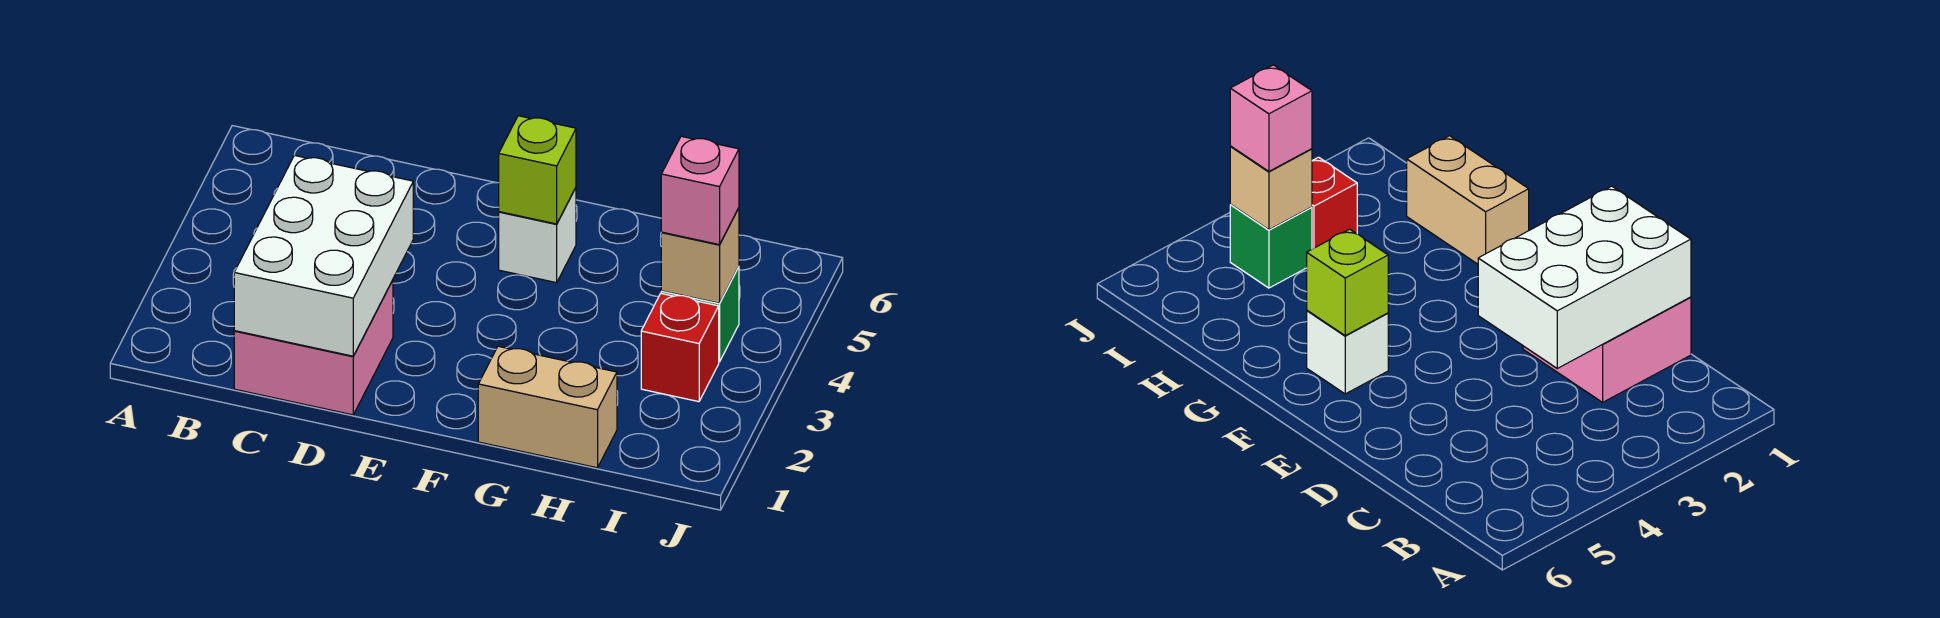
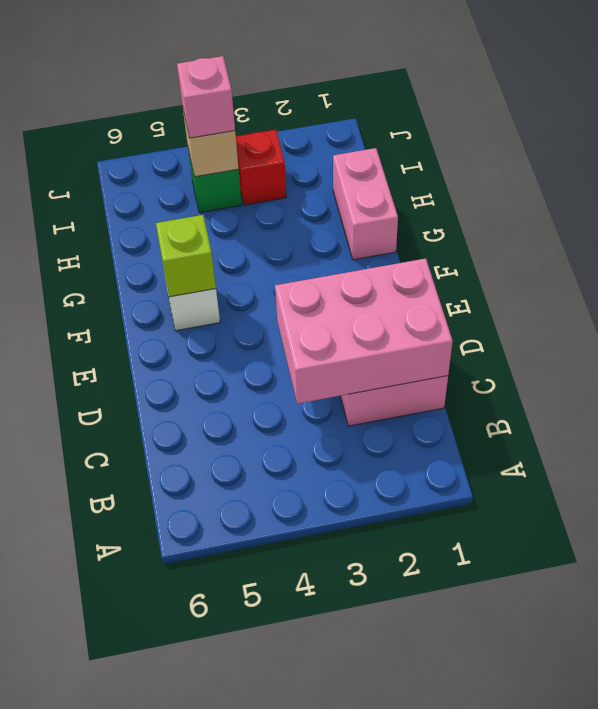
white 2x3 brick [234,155,413,356] -> pink 2x3 brick [275,258,453,404]
tan 1x2 brick [478,346,617,468] -> pink 1x2 brick [333,148,398,260]

